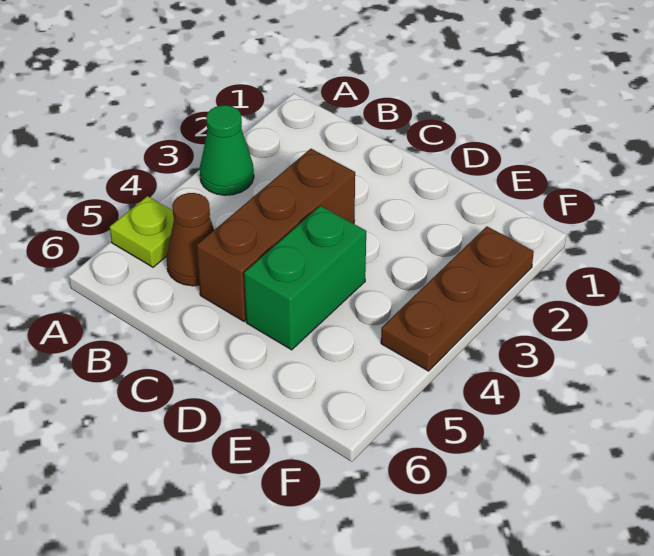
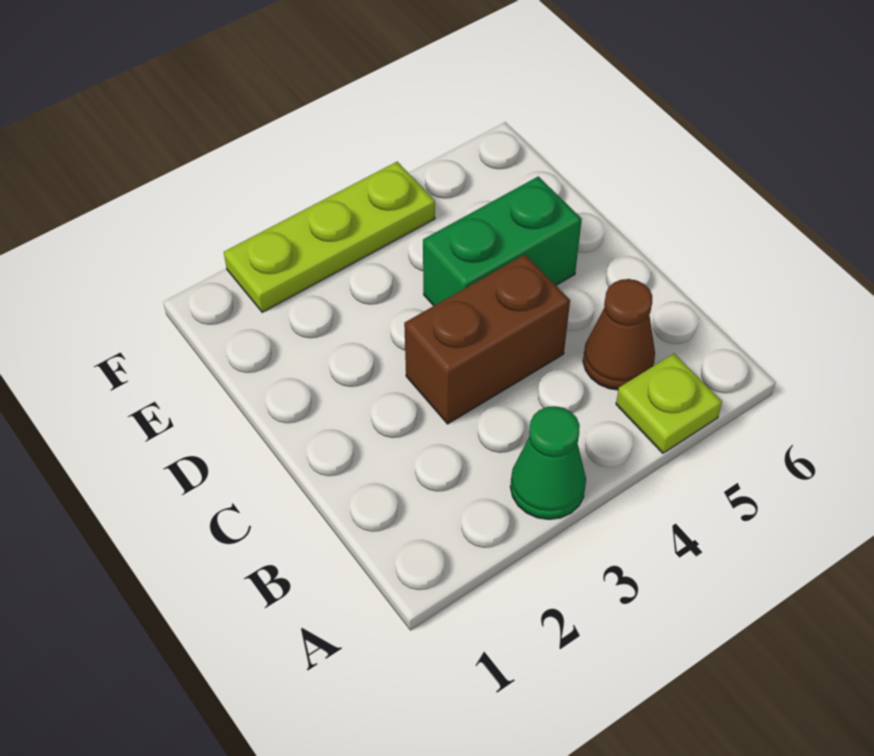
brown 1x3 brick [197,149,355,321] -> brown 1x2 brick [404,254,570,424]
brown 1x3 plate [381,227,534,371] -> lime 1x3 plate [224,162,435,312]

